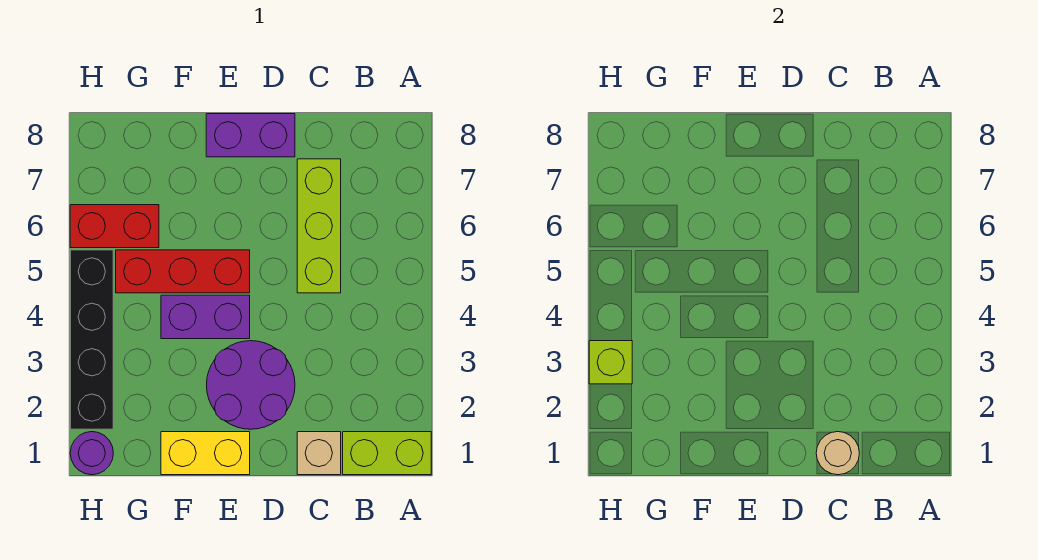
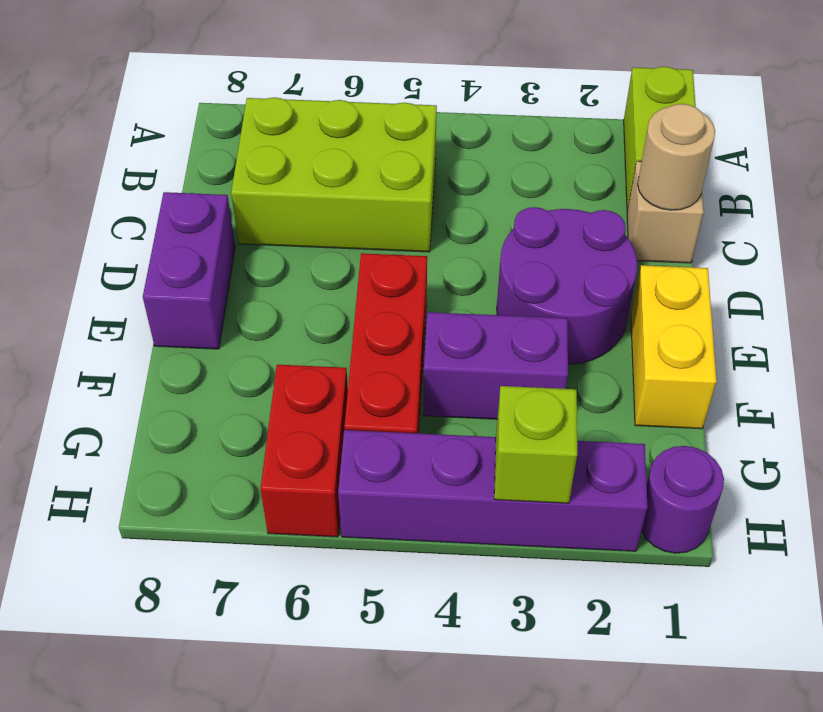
lime 1x3 brick [297,159,341,293] -> lime 2x3 brick [231,97,437,252]
purple 1x2 brick [161,295,250,339] -> purple 1x2 brick turned to [423,312,568,419]
black 1x4 brick [70,250,113,429] -> purple 1x4 brick [338,430,648,551]

